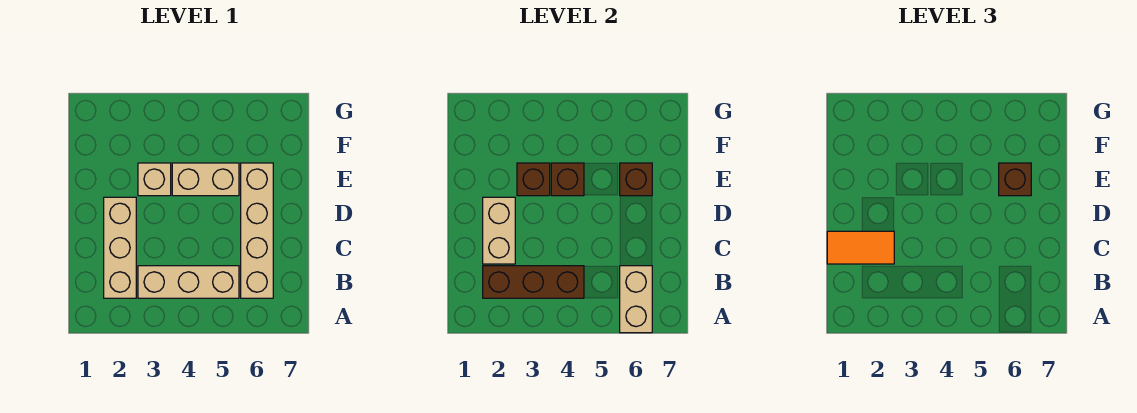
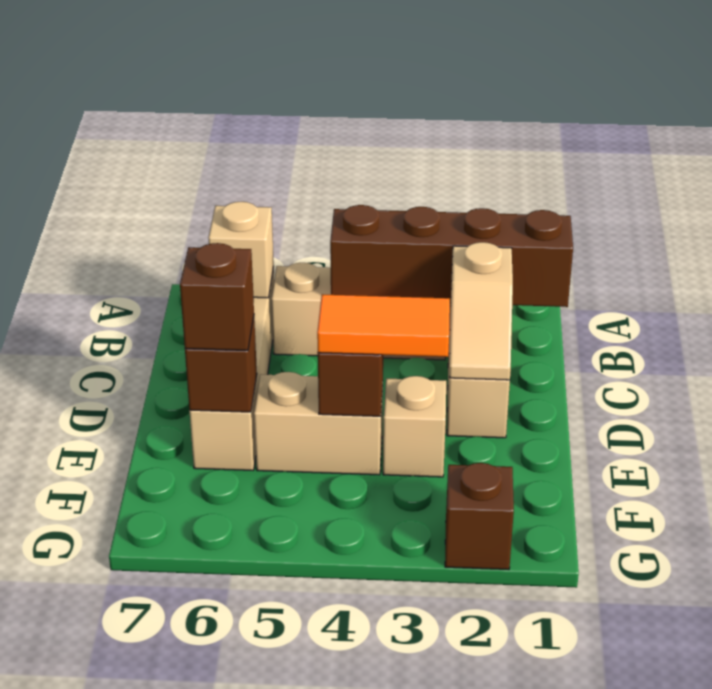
tan 1x2 brick [620,266,652,333] -> tan 1x1 brick [208,202,274,298]
brown 1x3 brick [483,266,584,298] -> brown 1x4 brick [330,205,573,307]
orange 1x2 tile [827,231,894,264] -> orange 1x2 tile moved to [317,294,450,357]
tan 1x2 brick [483,197,515,264] -> tan 1x2 slope [449,242,513,380]
brown 1x1 brick [517,163,550,196] -> brown 1x1 brick moved to [445,463,514,569]

